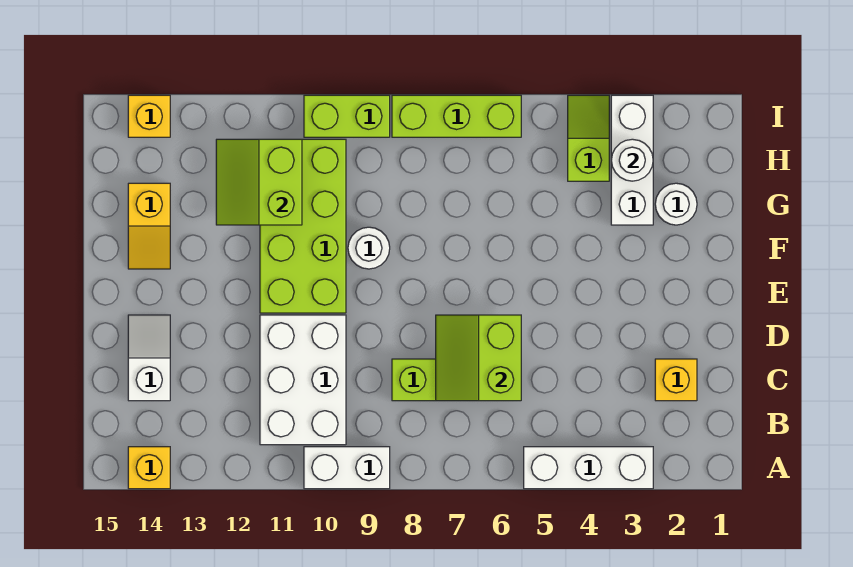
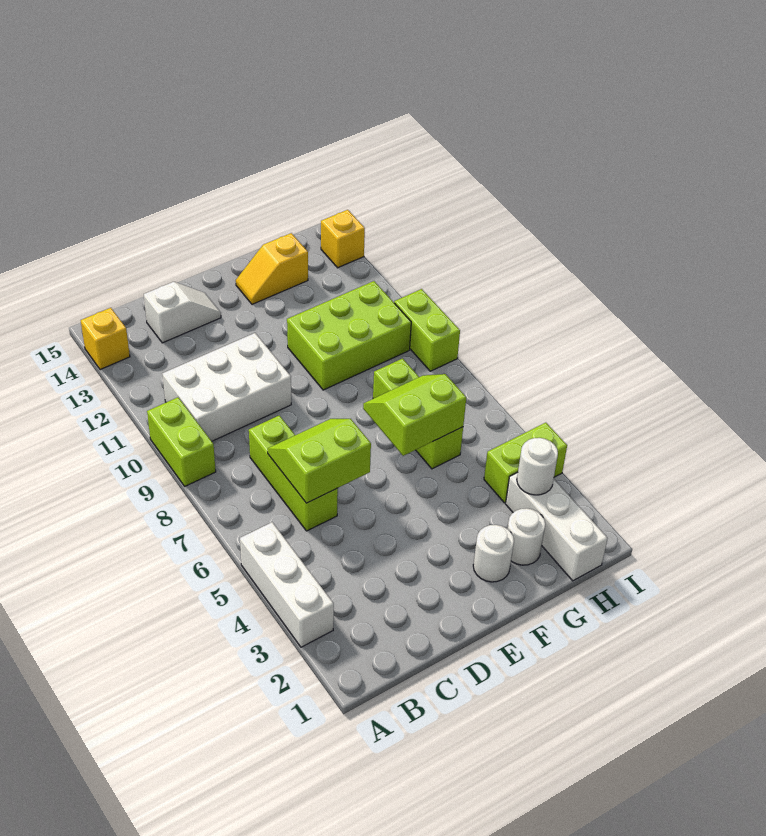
white 1x2 brick [304,447,390,489] -> lime 1x2 brick [147,397,216,486]
yellow 1x1 brick [655,359,697,401] -> none
lime 2x4 brick [260,139,346,313] -> lime 2x3 brick [287,281,411,390]
white 1x1 round brick [348,227,390,269] -> white 1x1 round brick moved to [473,525,514,582]
white 1x3 brick [611,95,653,225] -> white 1x3 brick turned to [506,472,608,581]
lime 2x2 slope [216,139,302,225] -> lime 2x2 slope moved to [363,374,466,456]
lime 1x2 slope [568,95,609,181] -> lime 1x2 brick [484,423,567,503]
lime 1x3 brick [392,95,521,137] -> lime 1x3 brick moved to [373,359,463,469]

